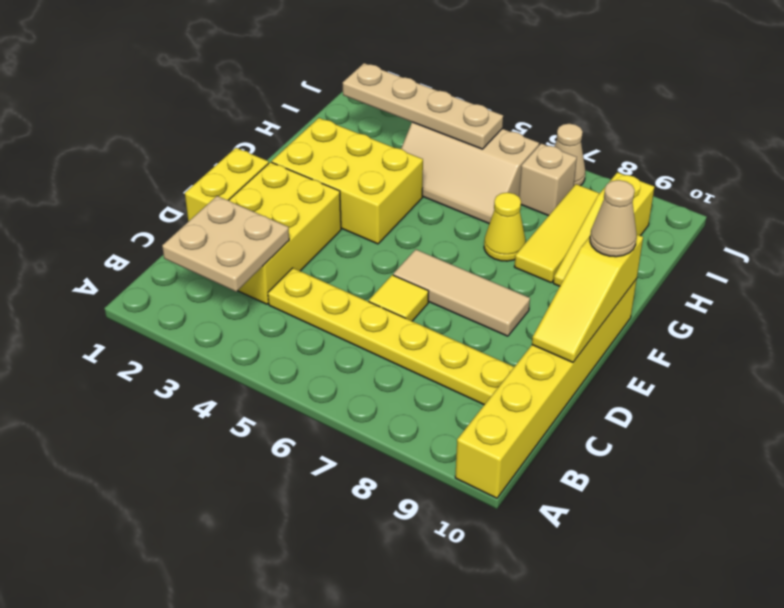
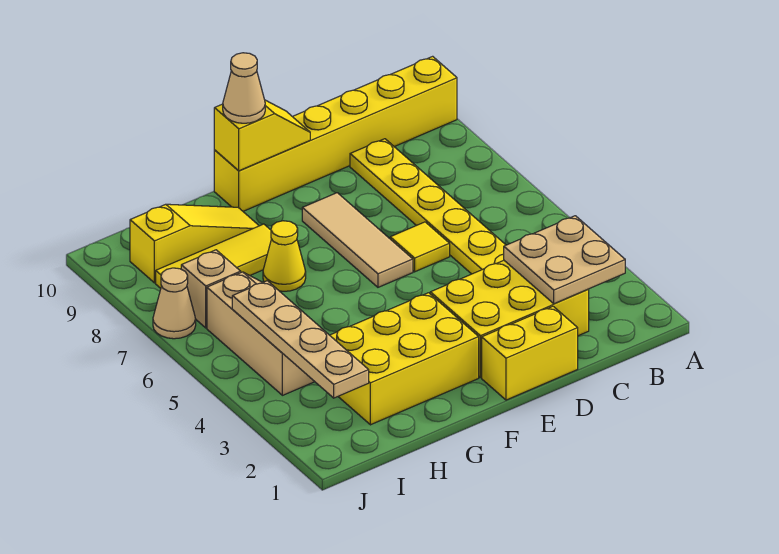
yellow 1x3 slope [532,234,643,362] -> yellow 1x2 slope [214,100,310,171]
yellow 2x3 brick [272,118,423,244] -> yellow 2x3 brick turned to [330,293,479,425]

